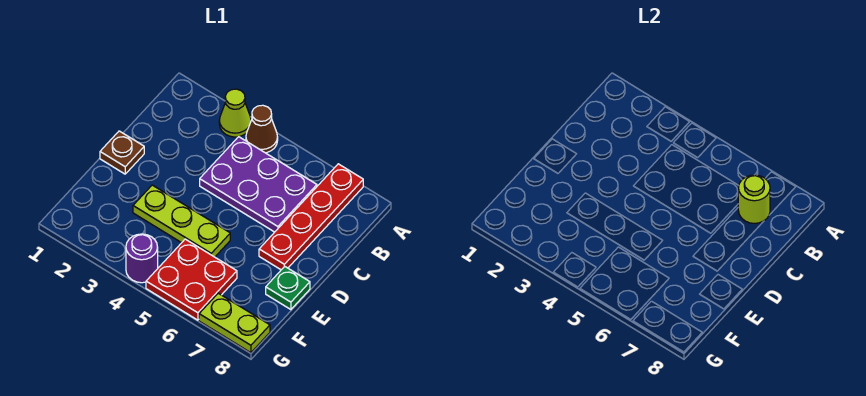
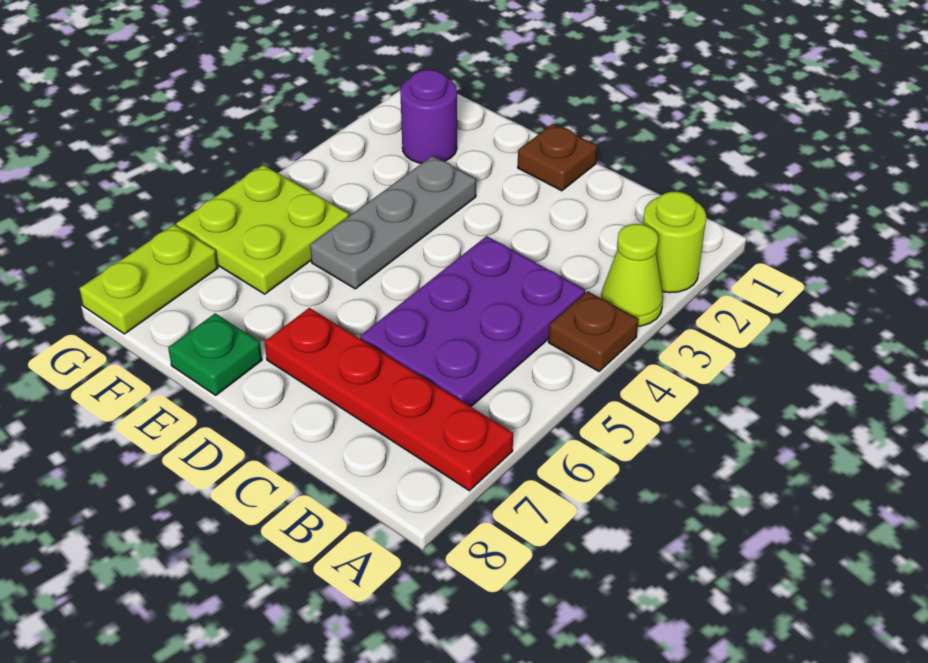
brown 1x1 cone [246,105,278,153] -> brown 1x1 plate [548,291,638,371]
lime 1x1 round brick [738,175,770,223] -> lime 1x1 round brick moved to [643,192,706,293]
lime 1x3 plate [133,185,230,257] -> grey 1x3 plate [310,156,476,289]
red 2x2 plate [146,239,237,320] -> lime 2x2 plate [176,165,349,294]
purple 1x1 round brick [126,234,158,283] -> purple 1x1 round brick moved to [400,70,457,163]

